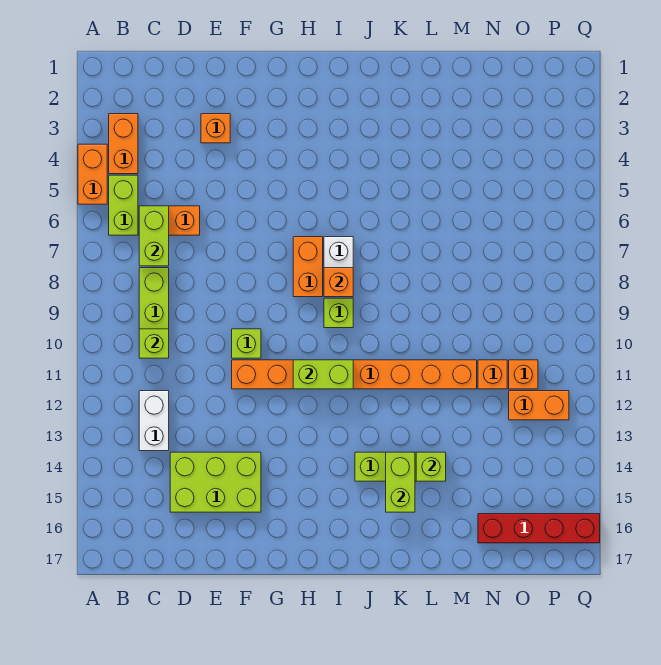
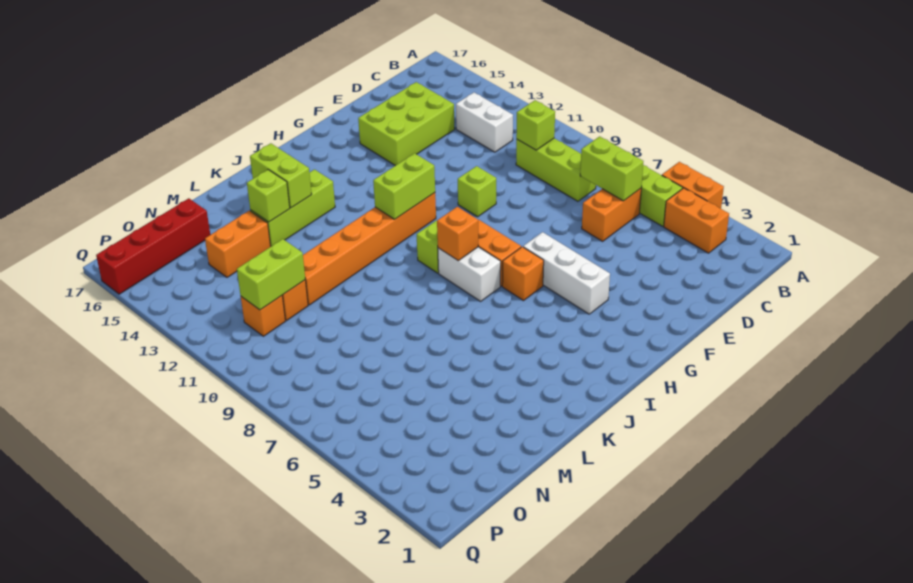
orange 1x1 brick [201,114,230,143] -> orange 1x1 brick moved to [502,247,544,301]
orange 1x8 brick [232,360,477,389] -> orange 1x6 brick [303,193,436,305]
none -> white 1x3 brick [523,232,610,314]
none -> lime 1x2 brick [237,239,305,310]
orange 1x2 brick [509,391,569,420] -> orange 1x2 brick moved to [205,211,271,277]

